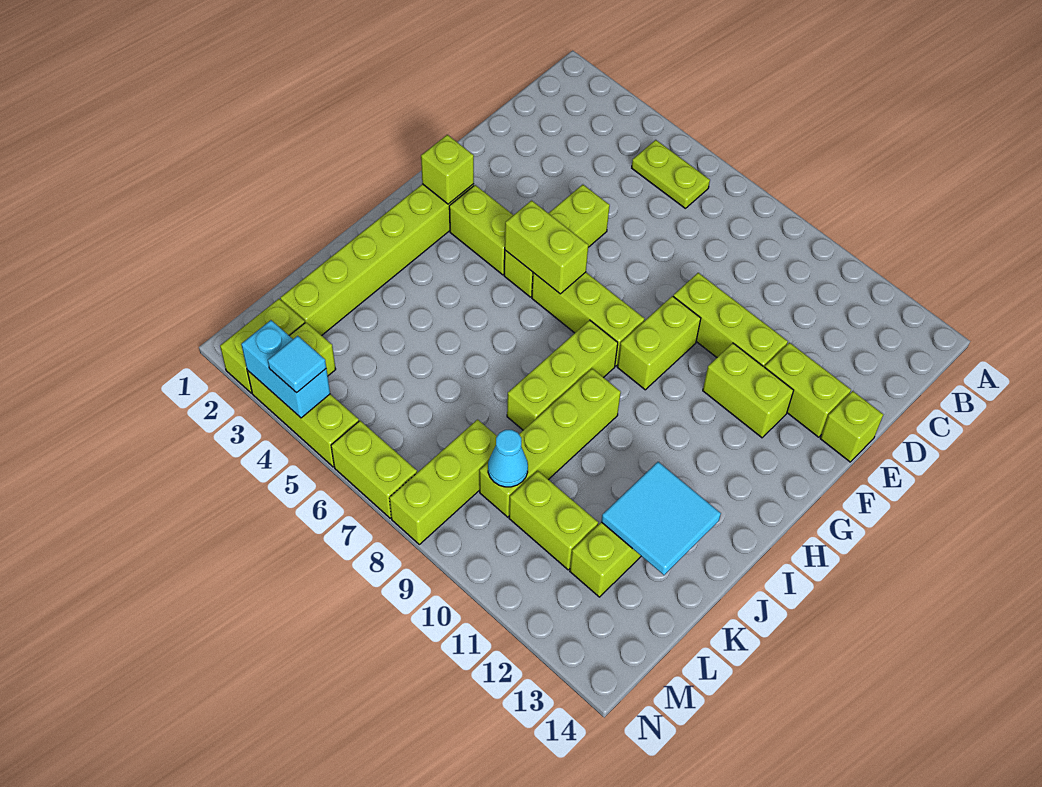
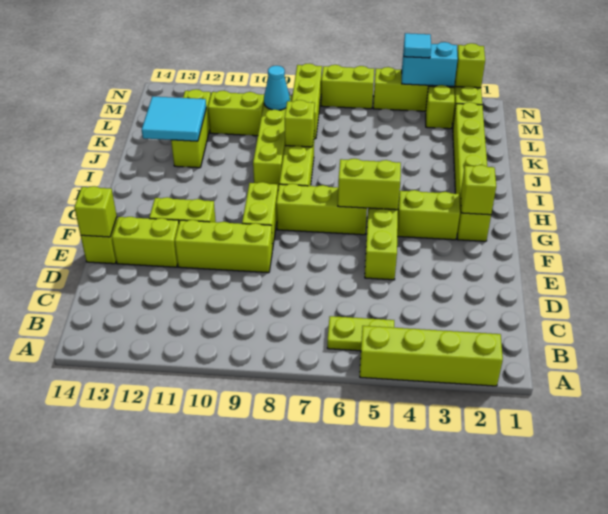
none -> lime 1x4 brick [360,326,503,386]
none -> lime 1x1 brick [74,186,117,237]
none -> lime 1x1 brick [284,100,315,147]
none -> lime 1x1 brick [455,43,485,88]

